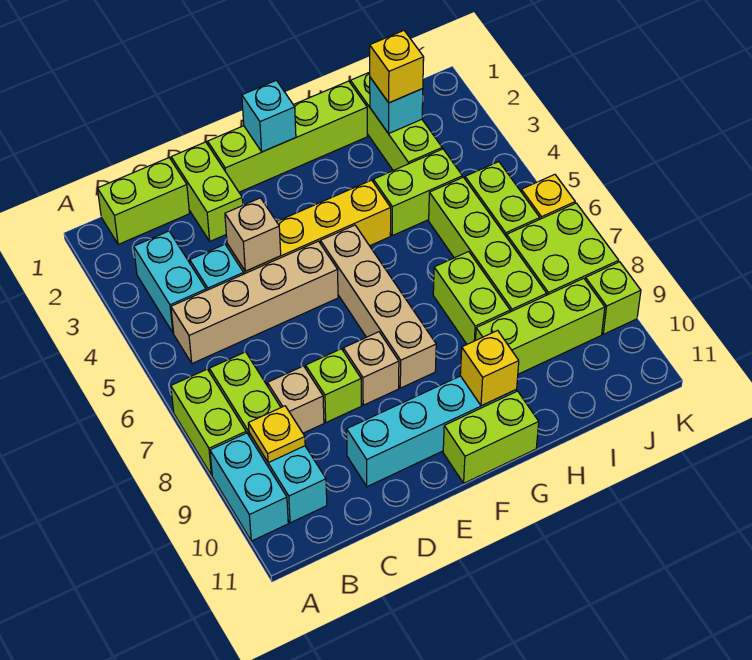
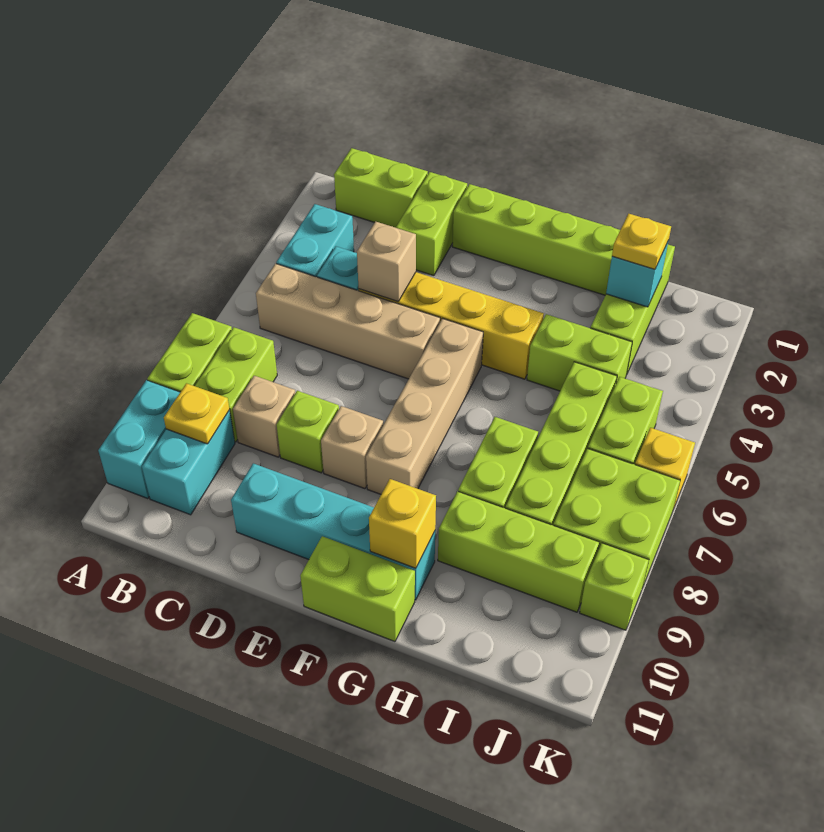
cyan 1x1 brick [242,80,296,152] -> none
yellow 1x1 brick [370,31,424,103] -> yellow 1x1 plate [612,214,671,269]

